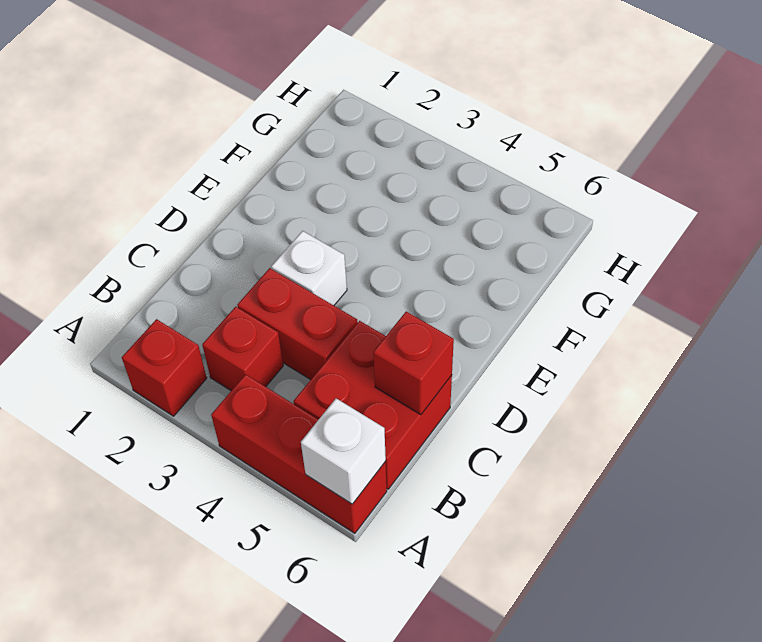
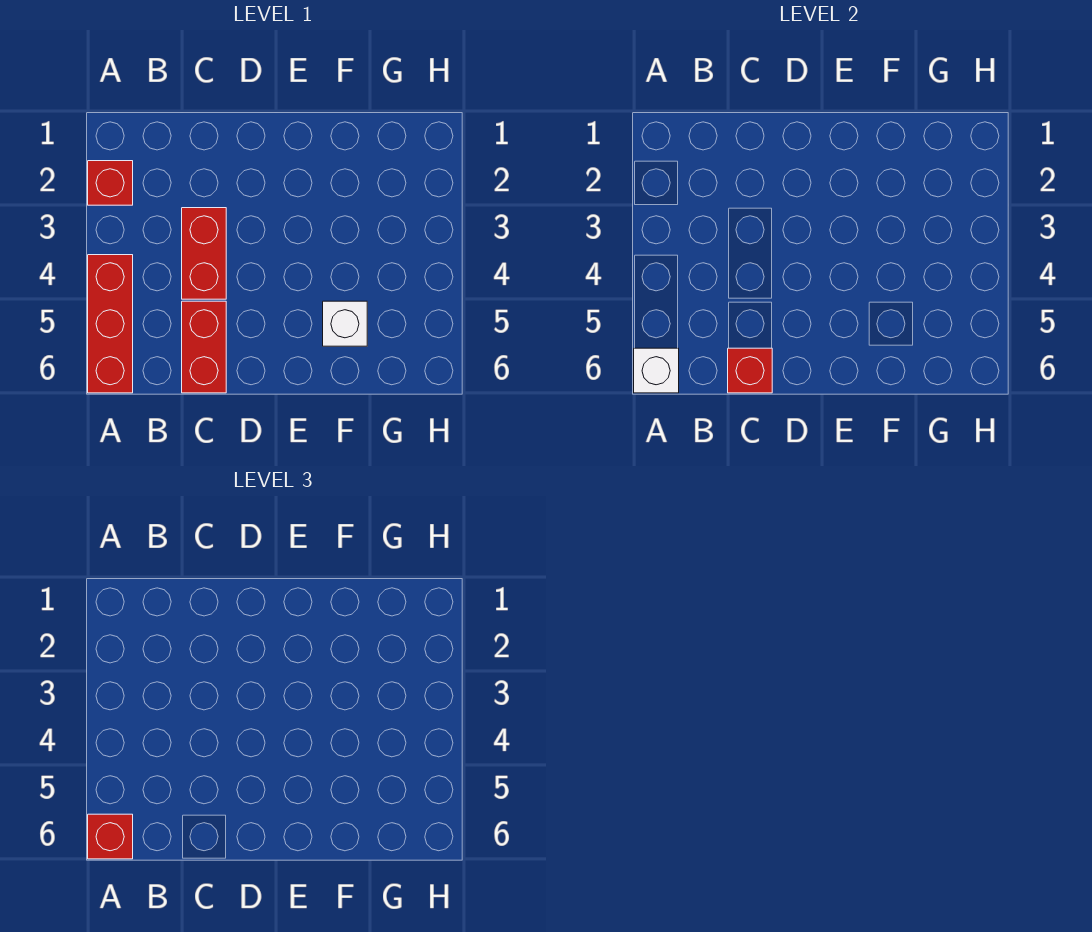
red 1x1 brick [202,307,283,391] -> red 1x1 brick moved to [88,814,133,859]
red 2x2 brick [294,321,452,489] -> red 1x2 brick [182,301,226,393]
white 1x1 brick [271,231,347,305] -> white 1x1 brick moved to [323,301,367,346]

